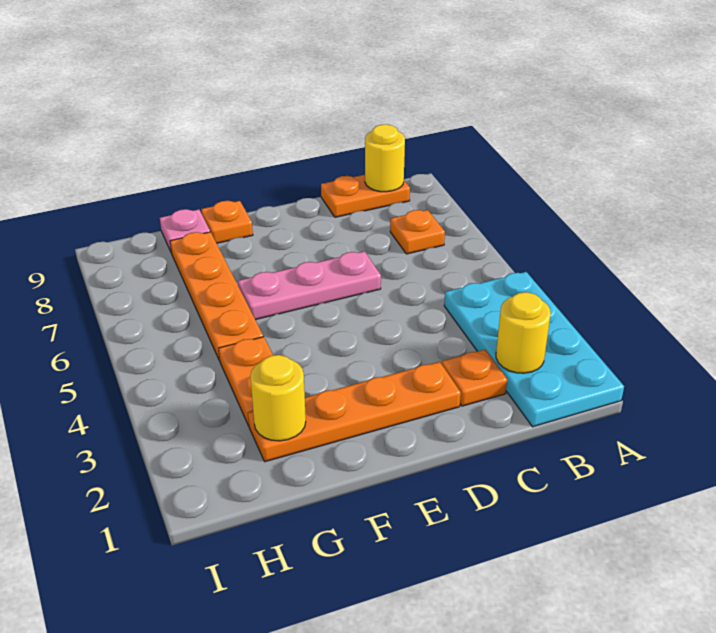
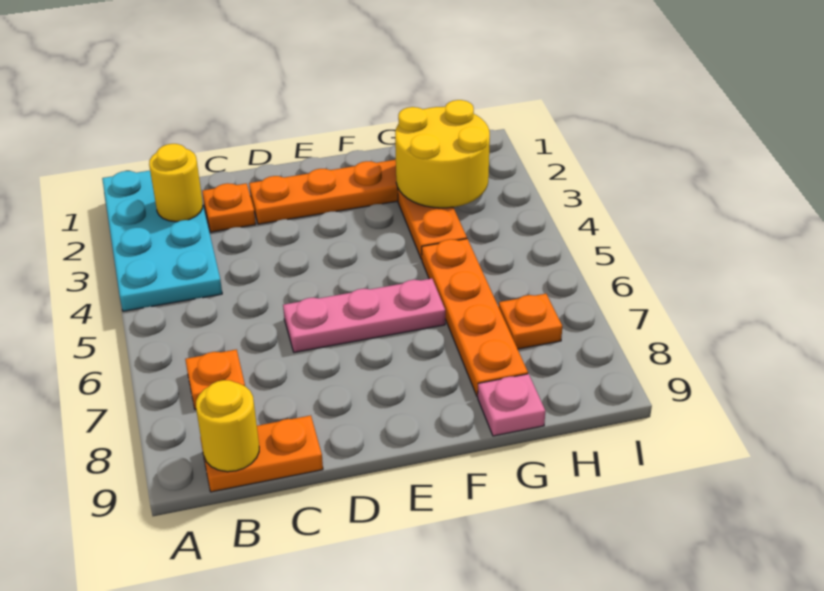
orange 1x1 plate [201,201,253,243] -> orange 1x1 plate moved to [499,294,562,349]
yellow 1x1 round brick [250,355,306,441] -> yellow 2x2 round brick [395,100,490,208]

